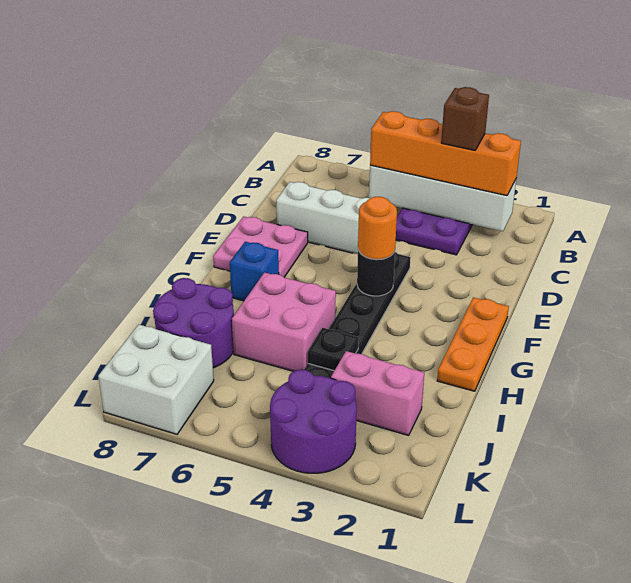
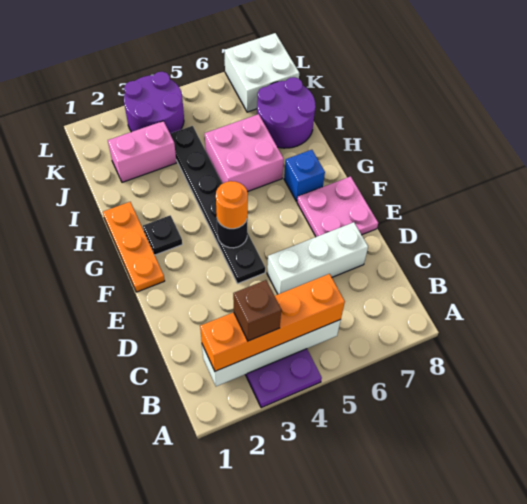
black 1x1 plate [308,328,359,371] -> black 1x1 plate moved to [143,215,182,255]

